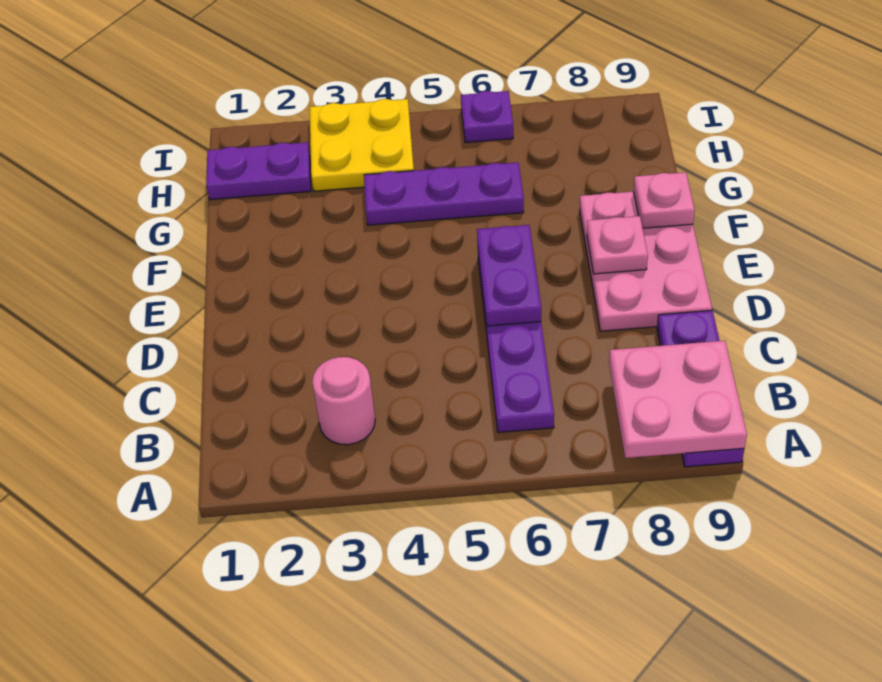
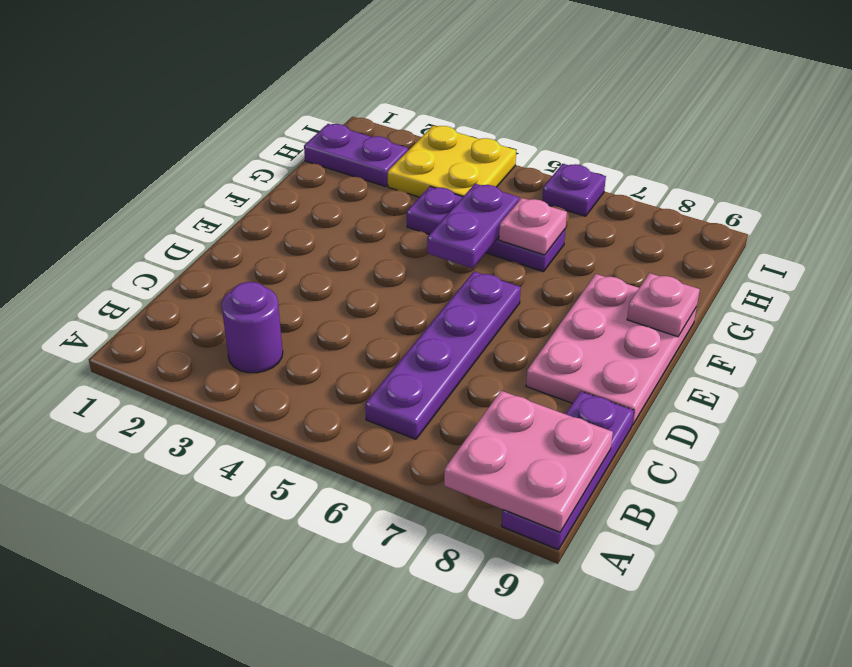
pink 1x1 round brick [312,357,375,445] -> purple 1x1 round brick [222,282,283,373]
purple 1x2 plate [477,225,541,326] -> purple 1x2 plate moved to [427,184,519,268]
pink 1x1 plate [587,216,648,274] -> pink 1x1 plate moved to [499,198,567,255]

